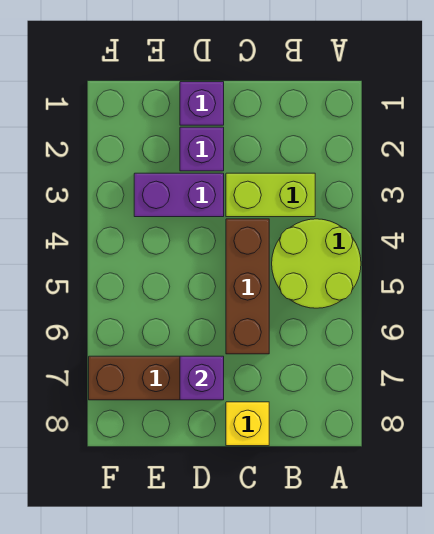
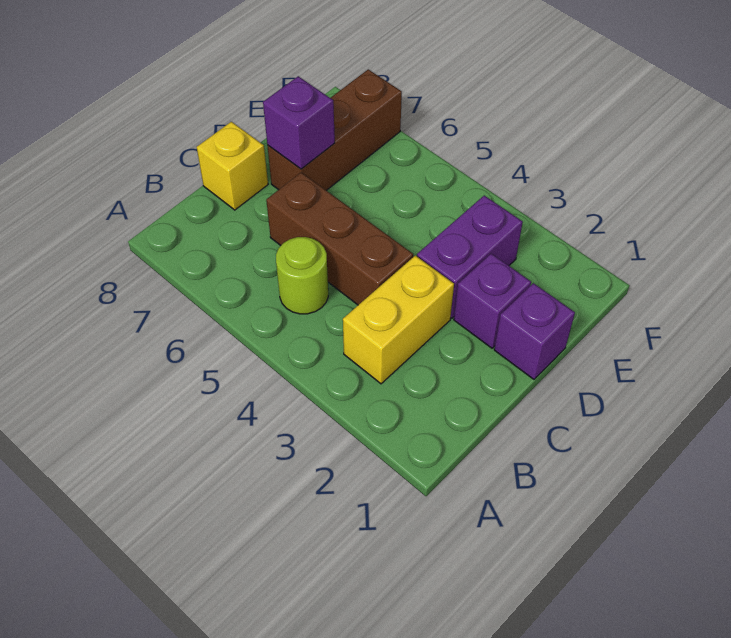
lime 2x2 round brick [272,219,361,308] -> lime 1x1 round brick [276,237,328,314]
lime 1x2 brick [226,173,315,217] -> yellow 1x2 brick [343,256,454,384]

